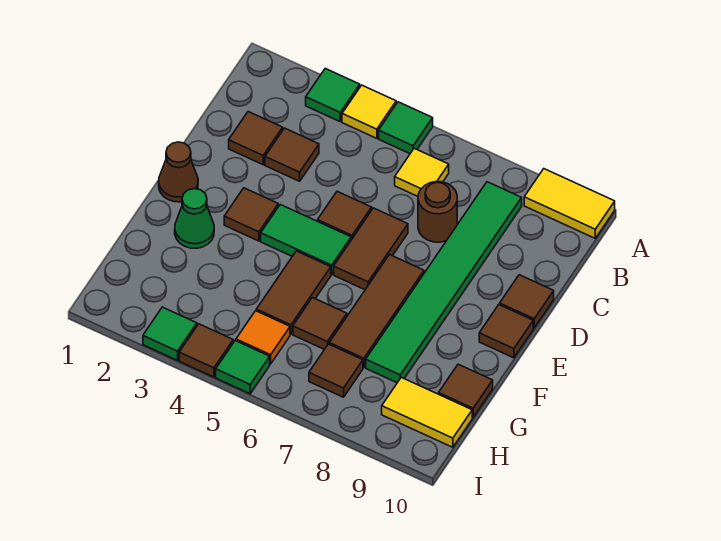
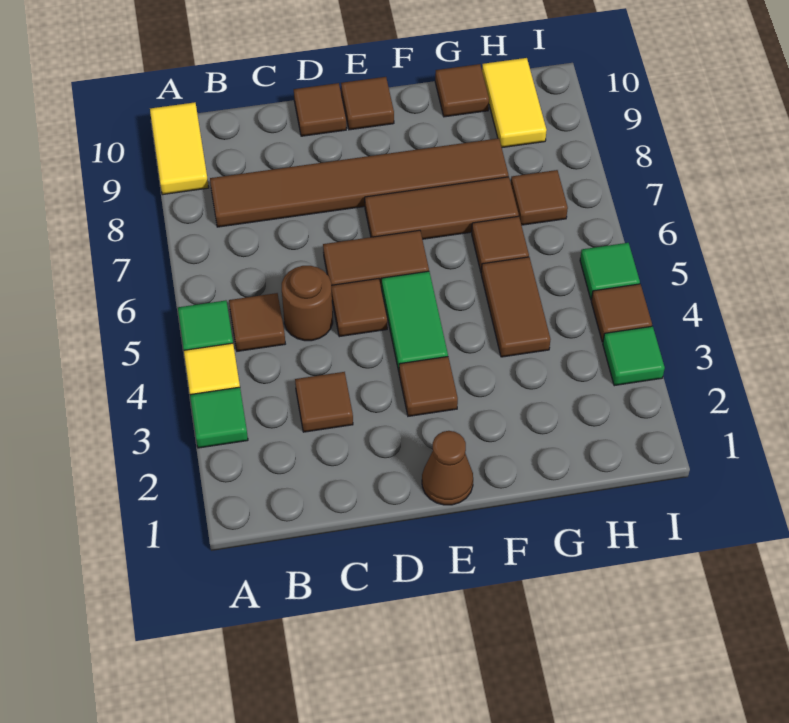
yellow 1x1 tile [395,148,449,196] -> none
green 1x6 tile [366,182,522,383] -> brown 1x6 tile [210,138,509,227]
brown 1x1 tile [229,112,283,165] -> brown 1x1 tile moved to [229,293,285,351]
brown 1x1 round brick [418,182,457,242] -> brown 1x1 round brick moved to [282,266,333,341]
green 1x1 cone [175,189,214,248] -> none
brown 1x2 tile [256,251,331,334] -> brown 1x2 tile turned to [481,257,550,357]
orange 1x1 tile [236,311,290,364] -> none

